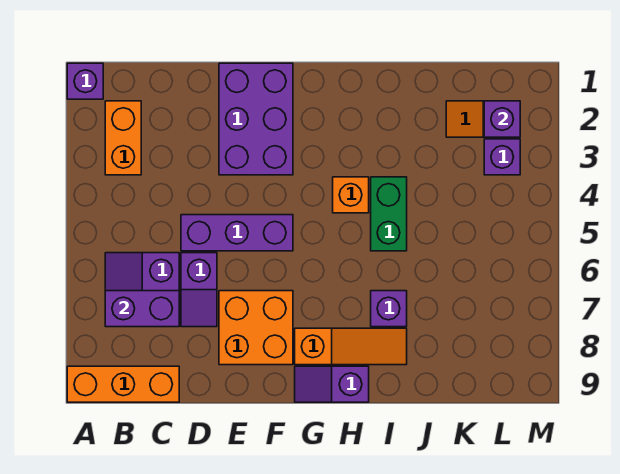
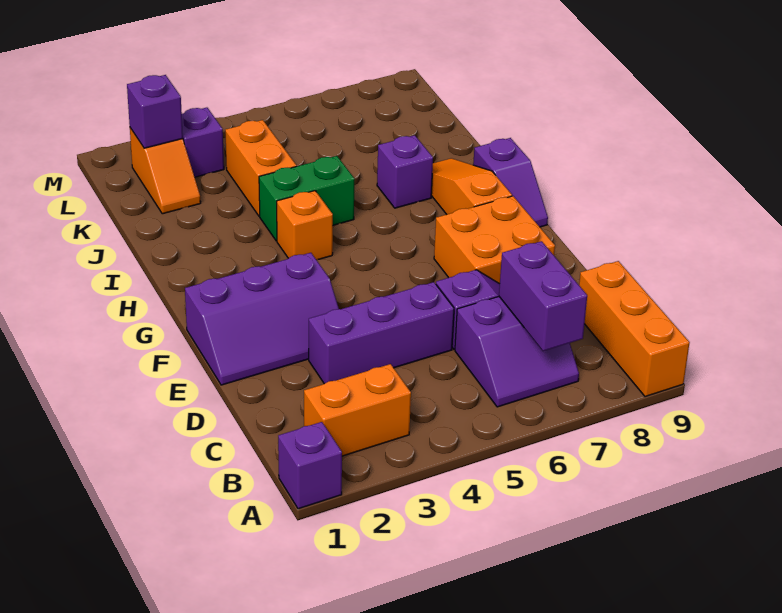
purple 1x3 brick [181,215,293,251] -> purple 1x3 brick turned to [309,282,454,384]
purple 2x3 brick [219,63,293,175] -> purple 2x3 slope [185,253,339,385]
none -> orange 1x2 brick [225,120,297,216]

